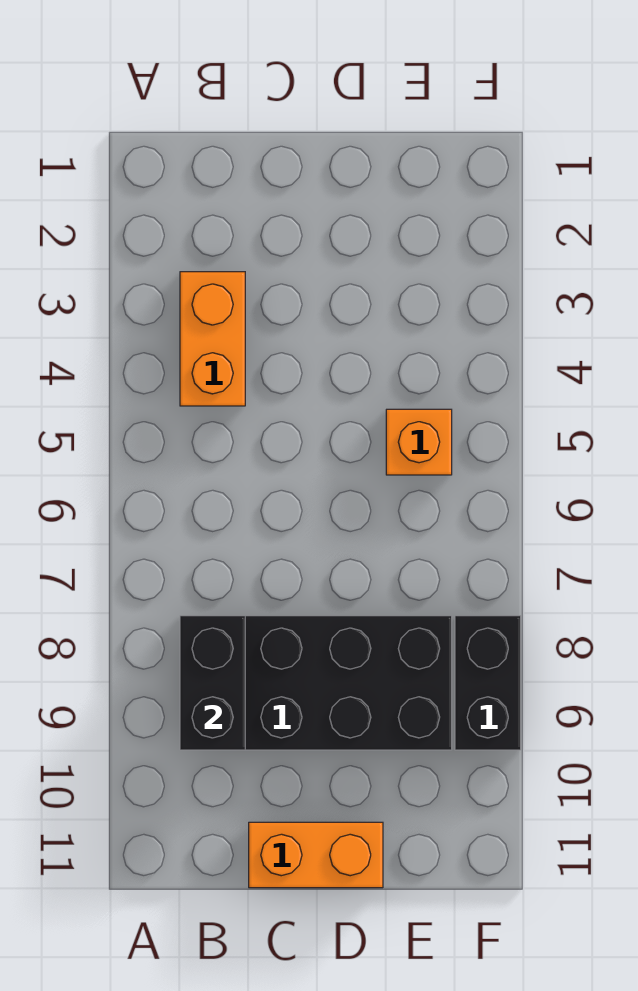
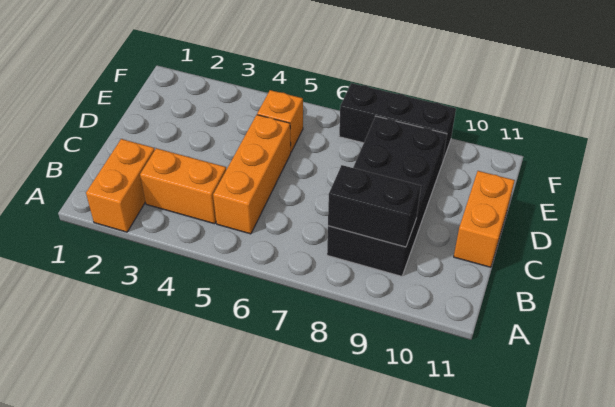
none -> orange 1x2 brick [86,139,155,232]
none -> orange 1x3 brick [213,115,291,234]
black 1x2 brick [455,616,521,750] -> black 1x3 brick [339,83,456,163]

